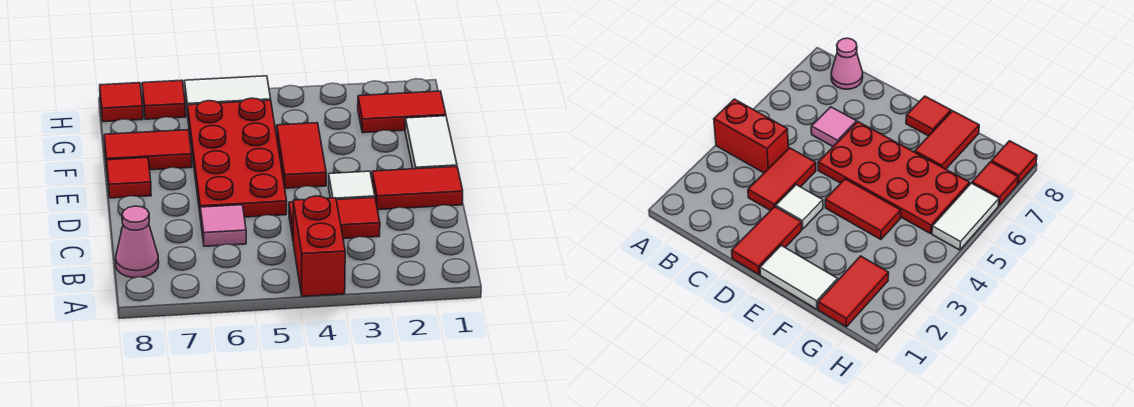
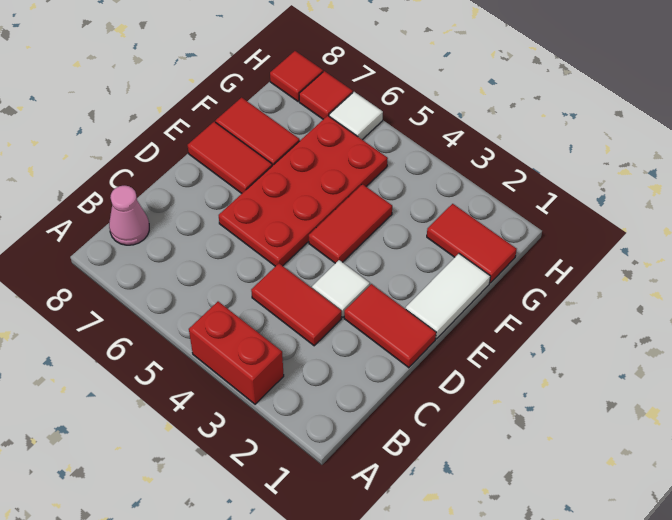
red 1x2 brick [293,196,345,297] -> red 1x2 brick turned to [189,302,284,404]
pink 1x1 tile [200,205,246,246] -> none
red 1x1 tile [107,158,151,198] -> red 1x2 tile [188,122,272,193]
white 1x2 tile [184,76,271,116] -> white 1x1 tile [329,92,383,140]

